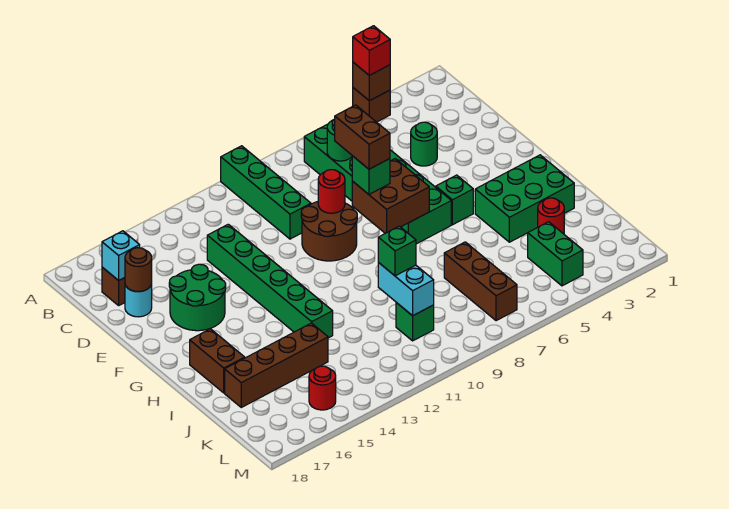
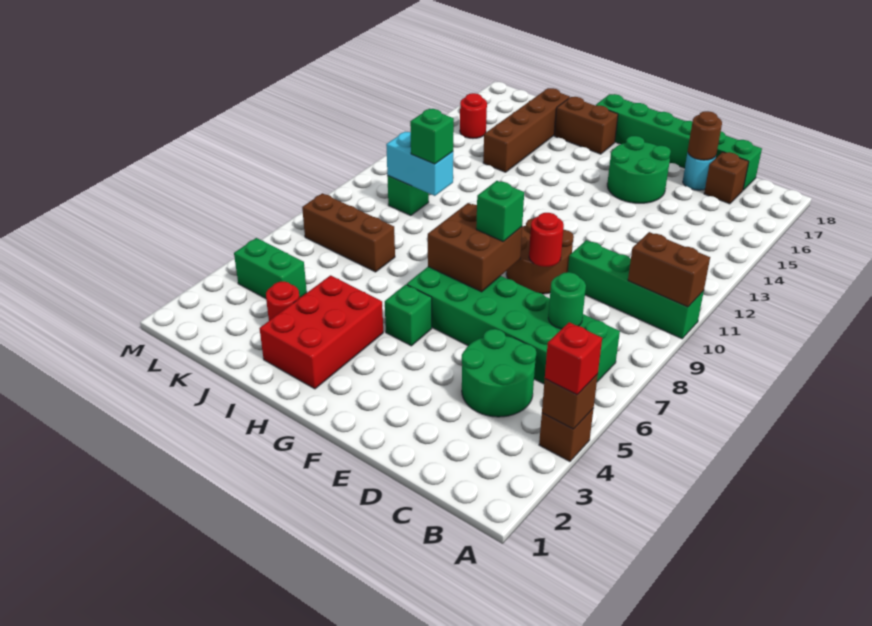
cyan 1x1 brick [102,231,140,280] -> none
green 1x1 round brick [411,122,437,166] -> green 2x2 round brick [462,329,536,417]
green 1x6 brick [207,224,333,338] -> green 1x6 brick moved to [596,94,762,190]
brown 1x2 brick [335,105,390,169] -> brown 1x2 brick moved to [628,232,710,307]
green 2x3 brick [475,155,574,242] -> red 2x3 brick [259,275,383,389]

